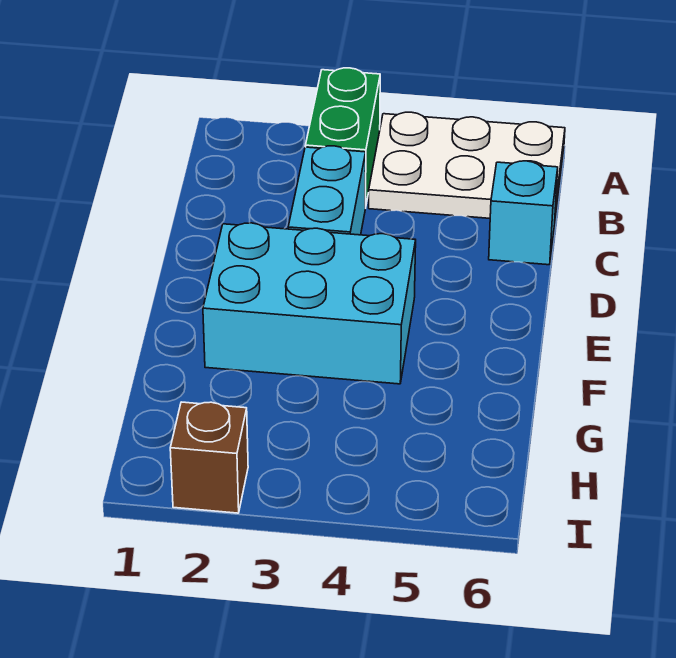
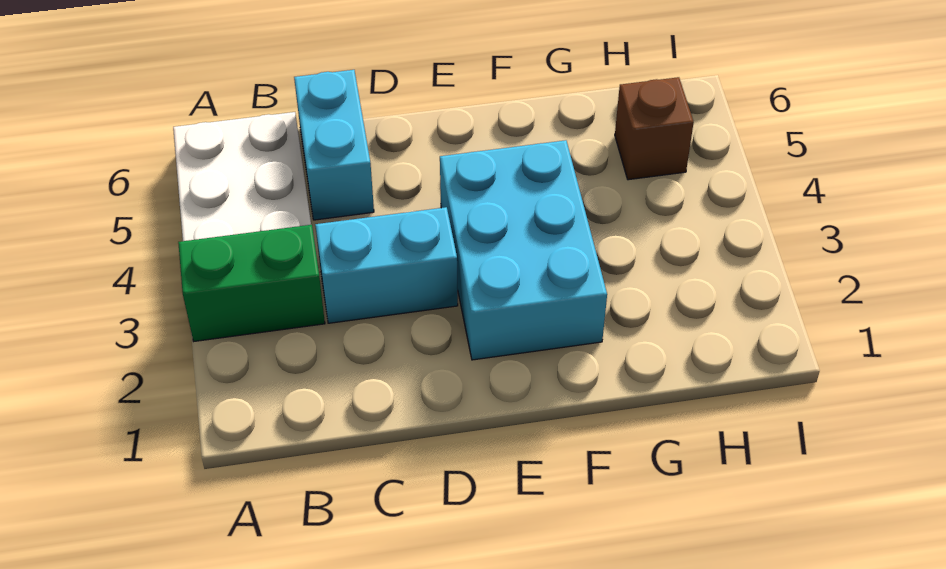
cyan 1x1 brick [489,161,558,265] -> cyan 1x2 brick [294,70,374,220]
brown 1x1 brick [170,402,248,513] -> brown 1x1 brick moved to [615,77,694,180]

